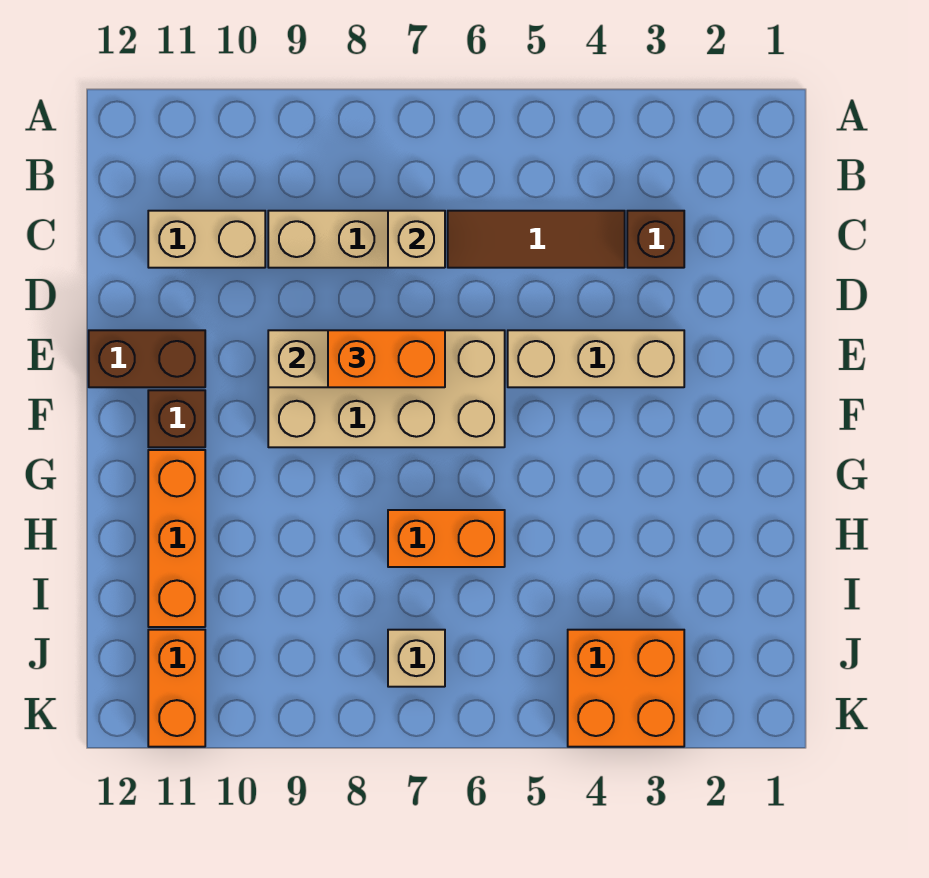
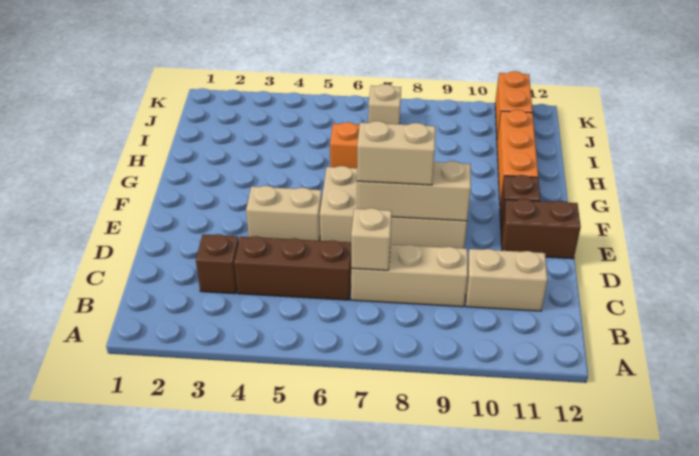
brown 1x3 tile [448,211,625,268] -> brown 1x3 brick [234,236,352,300]
tan 1x3 brick [508,330,684,387] -> tan 1x2 brick [246,186,322,241]
orange 1x2 brick [328,330,445,387] -> tan 1x2 brick [357,121,435,185]
orange 2x2 brick [568,630,684,747] -> none

